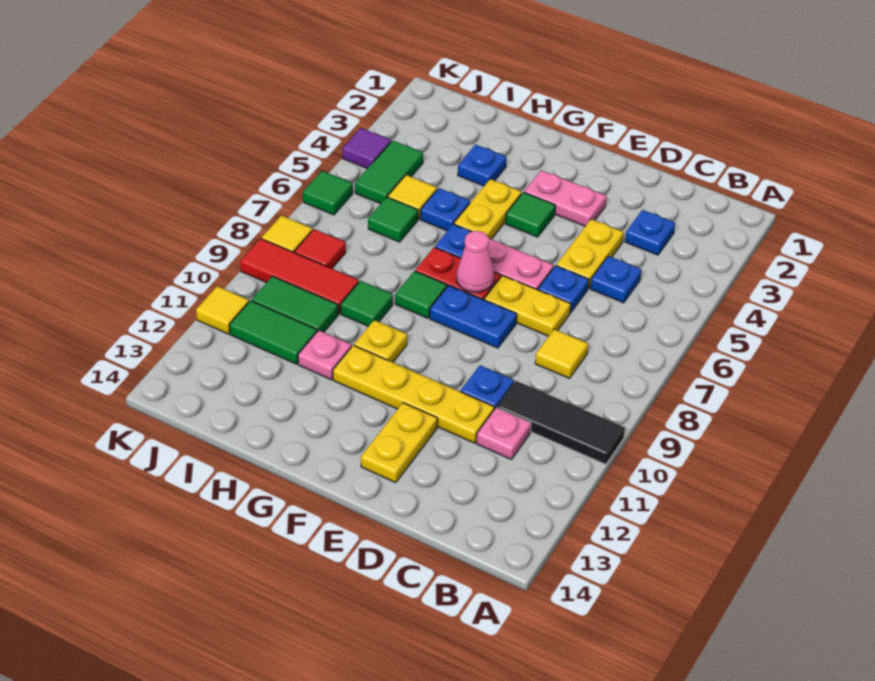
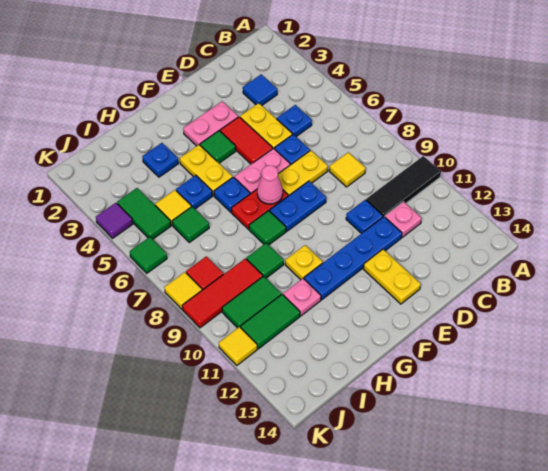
blue 1x1 plate [625,210,675,255] -> blue 1x1 tile [243,74,277,105]
yellow 1x4 plate [333,345,494,443] -> blue 1x4 plate [304,217,402,300]
none -> red 1x2 tile [220,117,273,164]

